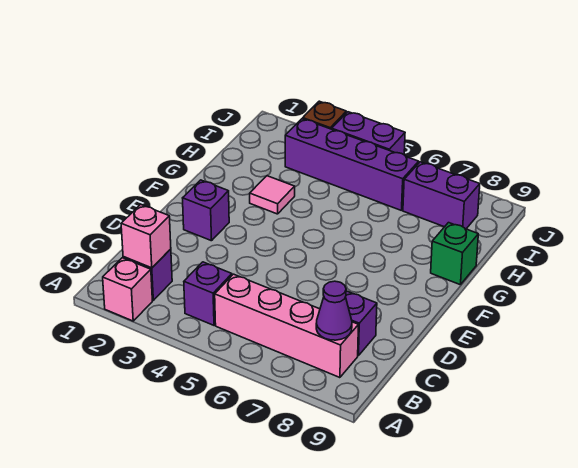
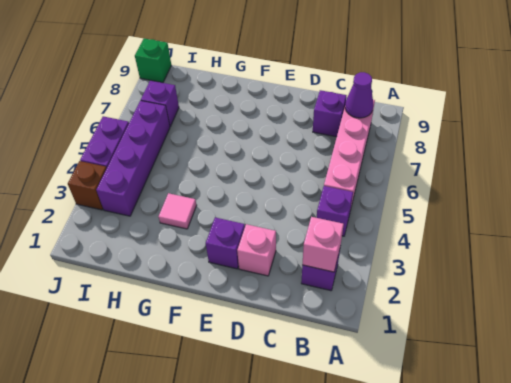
pink 1x1 brick [103,258,152,321] -> pink 1x1 brick moved to [237,224,276,276]
green 1x1 brick [431,223,478,285] -> green 1x1 brick moved to [135,38,171,83]
purple 1x2 brick [403,162,480,229] -> purple 1x1 brick [141,80,179,126]

